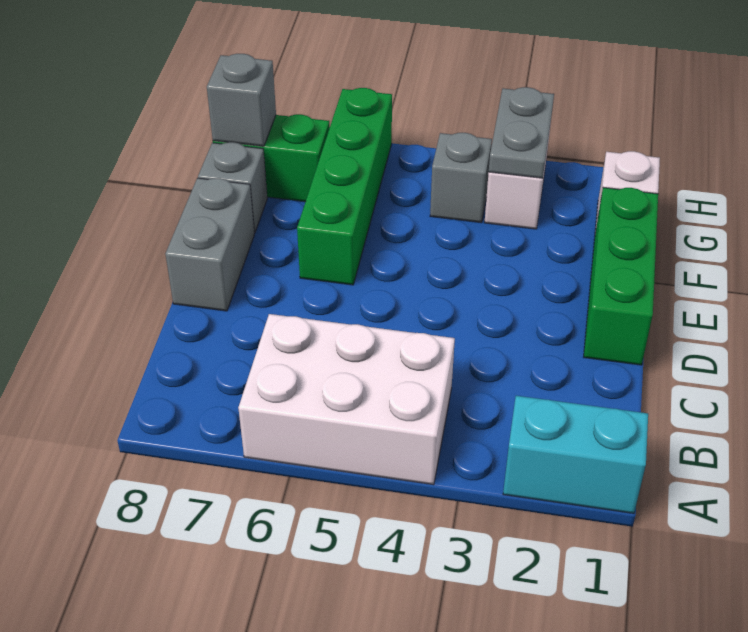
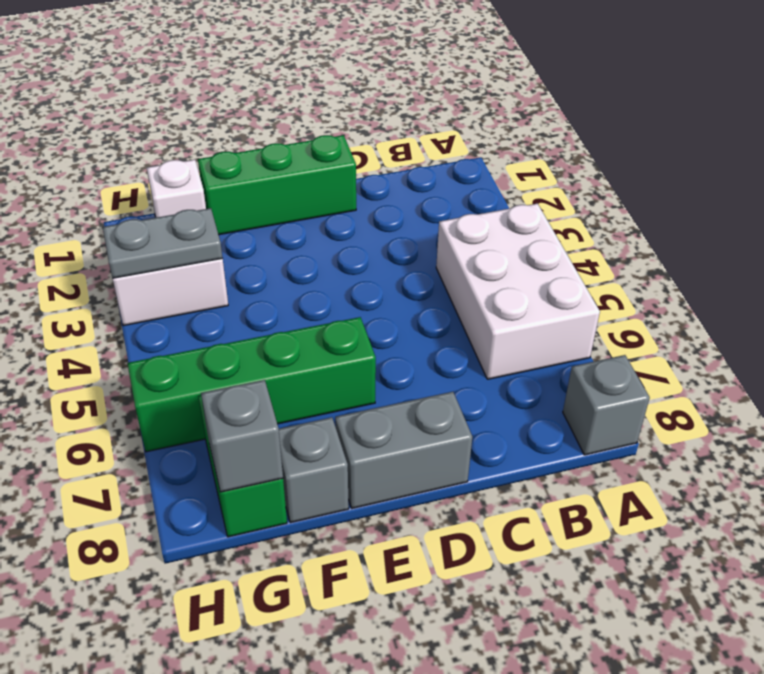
cyan 1x2 brick [503,396,648,513] -> none
grey 1x1 brick [430,133,492,223] -> grey 1x1 brick moved to [563,355,650,455]

